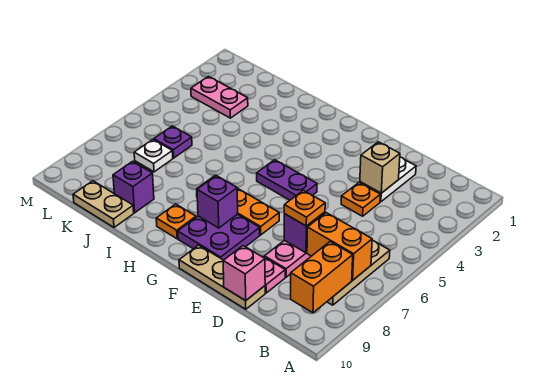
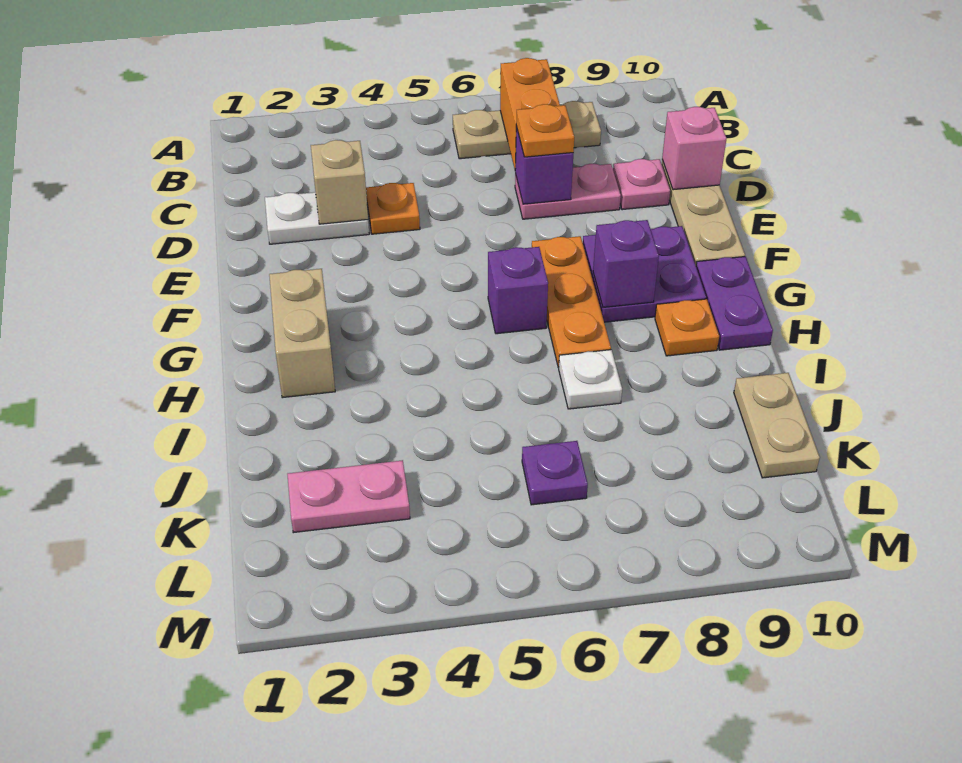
orange 1x2 brick [291,242,353,313] -> none
purple 1x2 plate [257,160,317,200] -> purple 1x2 plate moved to [696,257,773,350]
none -> tan 1x2 brick [269,269,335,398]
purple 1x1 brick [113,161,154,213] -> purple 1x1 brick moved to [488,247,548,334]
pink 1x2 plate [191,77,248,118] -> pink 1x2 plate turned to [287,460,410,533]
white 1x1 plate [134,140,173,172] -> white 1x1 plate moved to [558,350,622,409]

